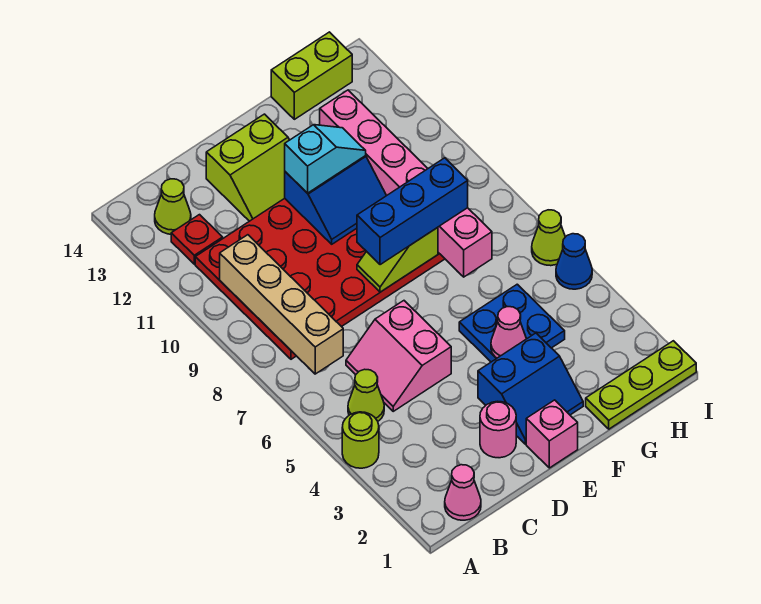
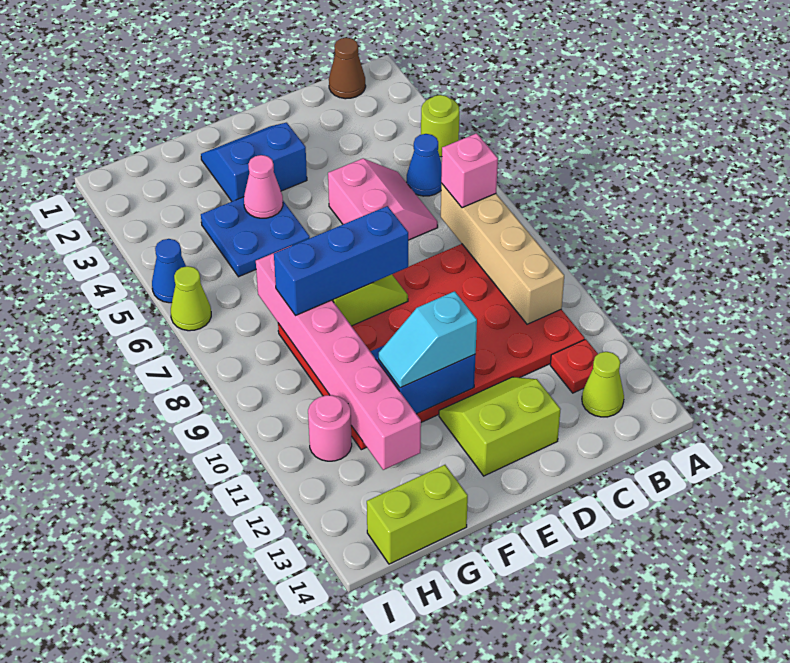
pink 1x1 cone [445,465,481,520] -> brown 1x1 cone [329,38,366,99]
lime 1x1 cone [348,369,384,421] -> blue 1x1 cone [407,134,442,196]
pink 1x1 round brick [480,401,516,458] -> pink 1x1 round brick moved to [308,395,352,461]
pink 1x1 brick [526,400,578,468] -> pink 1x1 brick moved to [441,133,498,208]
lime 1x3 plate [586,341,696,429] -> none

